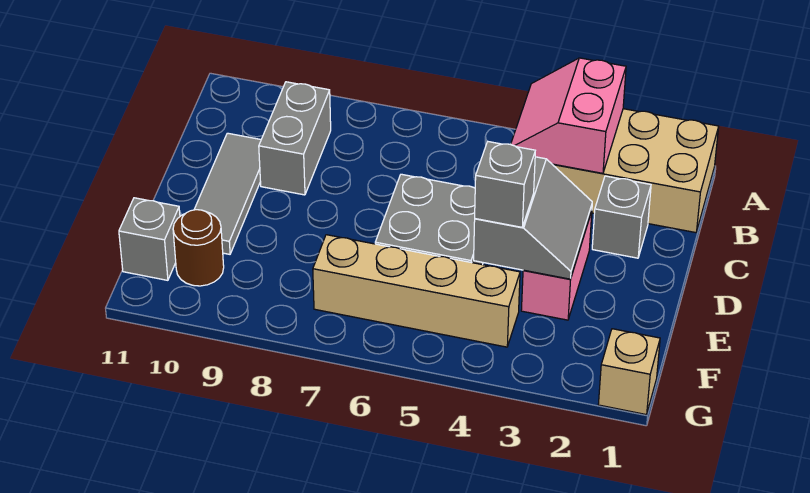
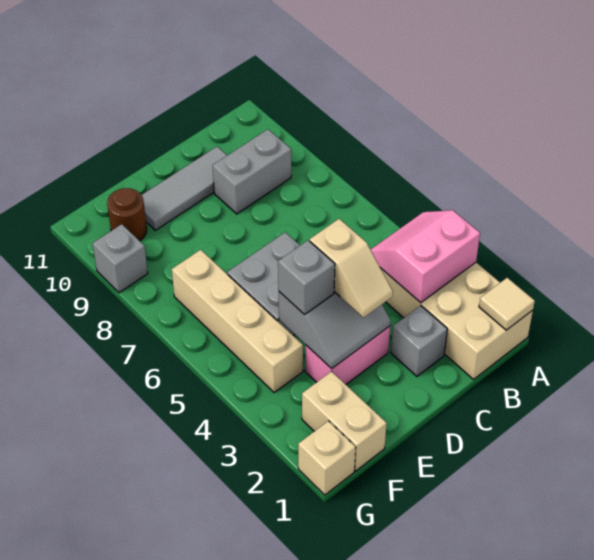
none -> tan 1x1 tile [479,278,535,330]
none -> tan 1x2 slope [310,219,393,318]
none -> tan 1x2 brick [302,371,387,471]
grey 1x1 brick [119,198,180,280] -> grey 1x1 brick moved to [92,224,148,293]

